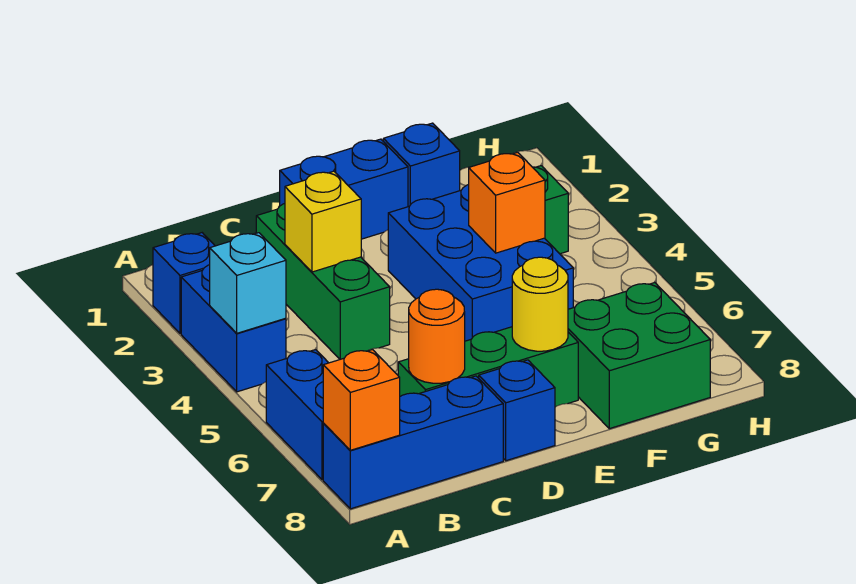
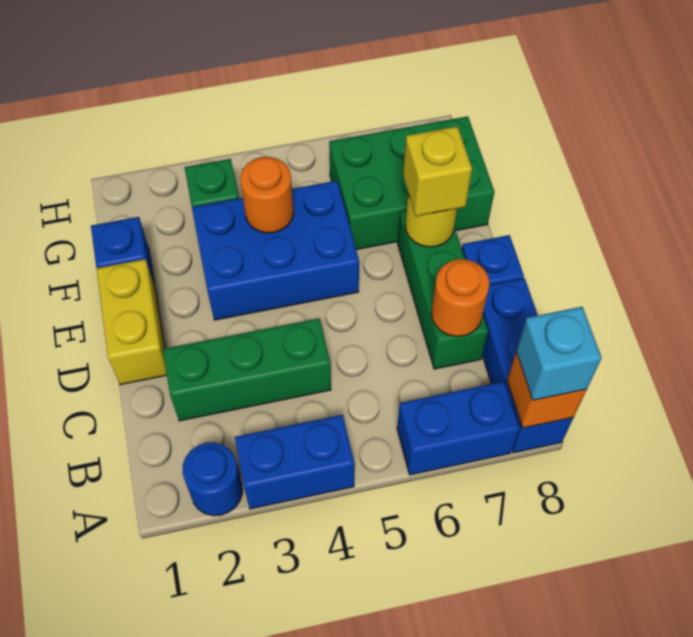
blue 1x1 brick [153,233,215,333] -> blue 1x1 round brick [183,442,243,516]
cyan 1x1 brick [210,233,286,333] -> cyan 1x1 brick moved to [516,307,602,400]
yellow 1x1 brick [285,171,361,272] -> yellow 1x1 brick moved to [403,126,472,216]
blue 1x2 brick [280,139,408,239] -> yellow 1x2 brick [97,259,167,385]
orange 1x1 brick [469,152,545,253] -> orange 1x1 round brick [240,157,294,233]
green 2x2 brick [568,283,710,429] -> green 2x3 brick [329,116,494,250]

